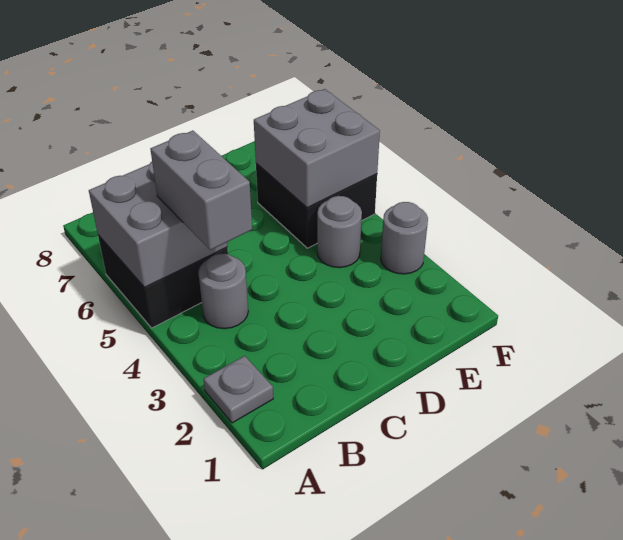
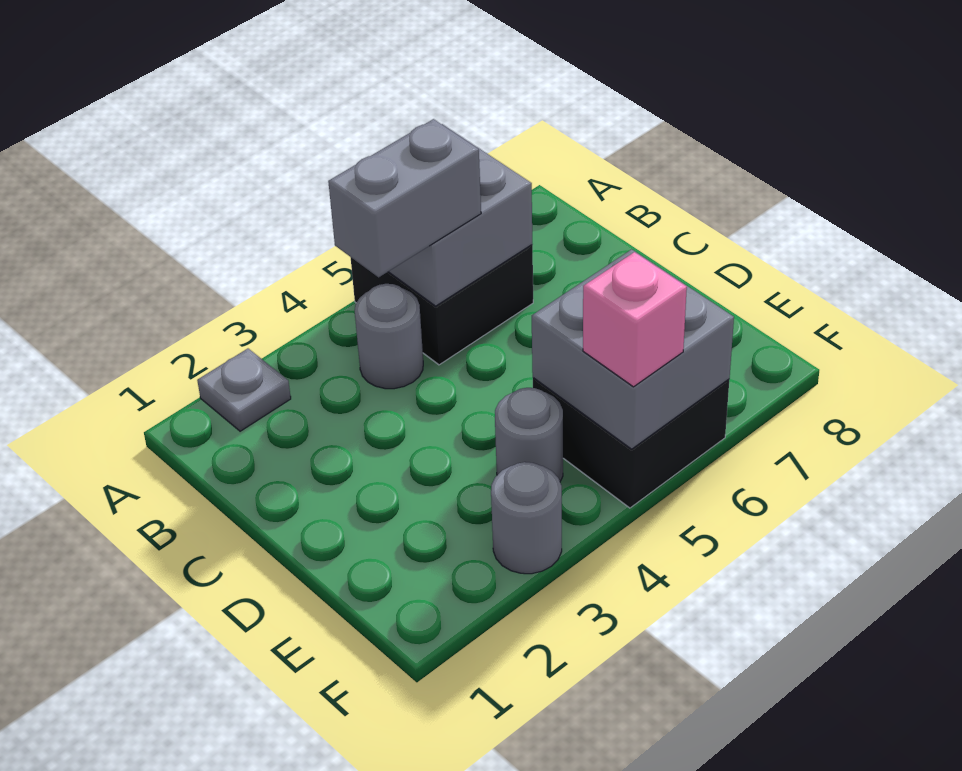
none -> pink 1x1 brick [583,252,687,387]

